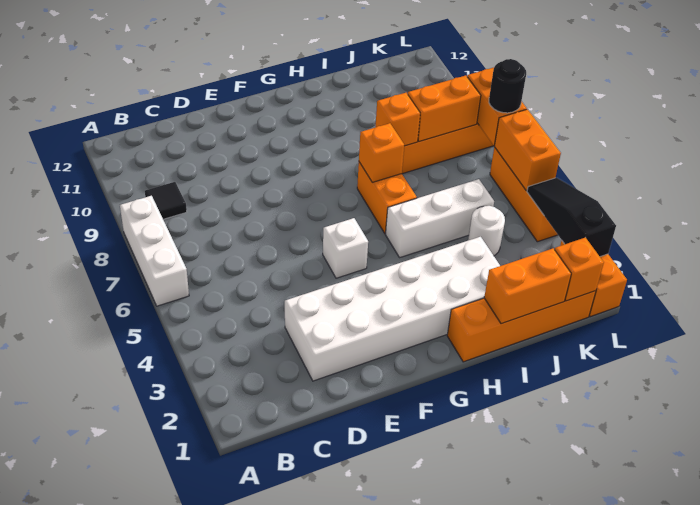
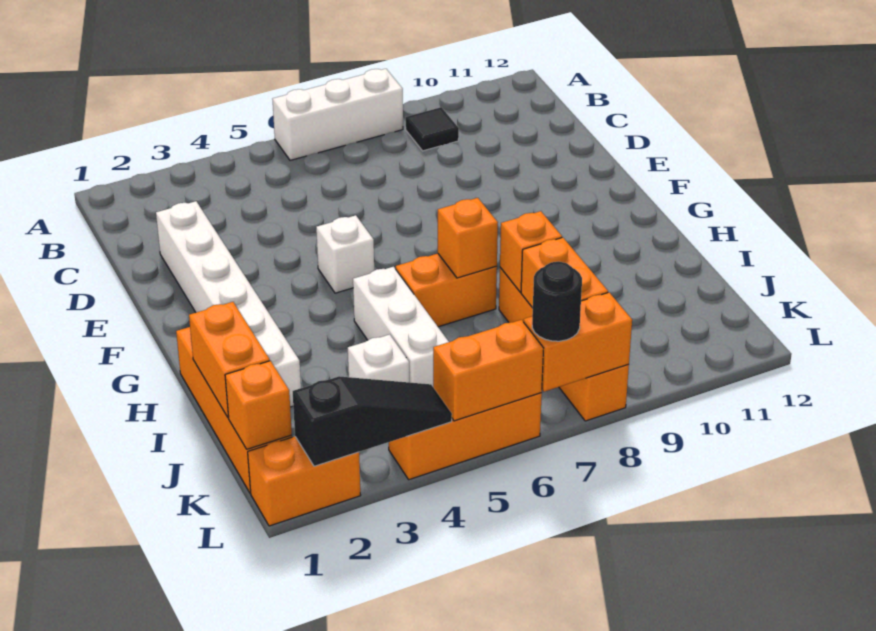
white 2x6 brick [285,237,500,381] -> white 1x6 brick [156,201,301,407]
white 1x1 round brick [468,206,505,256] -> white 1x1 brick [348,334,409,382]

